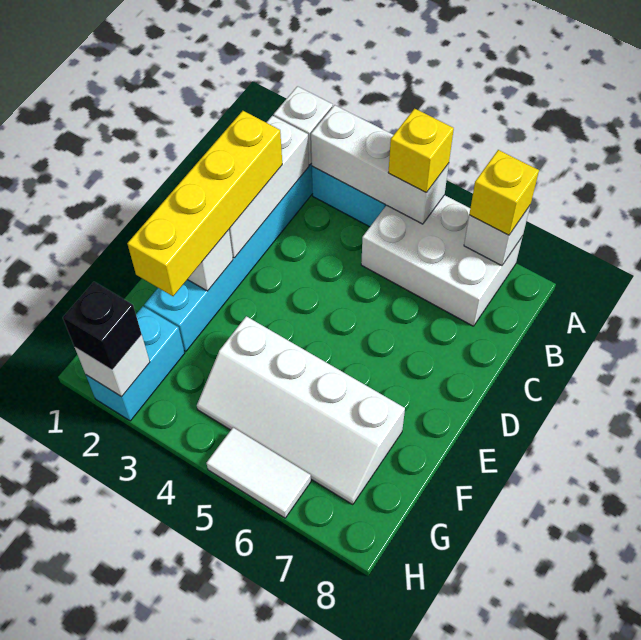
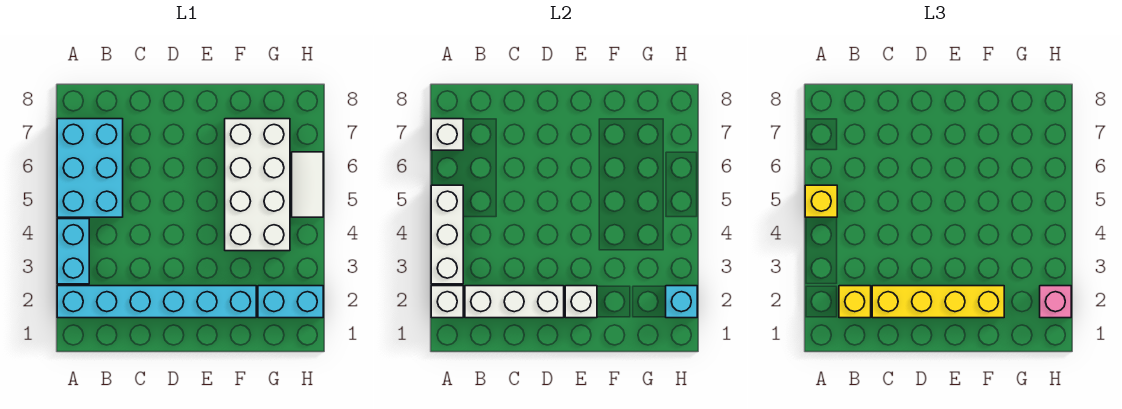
white 2x3 brick [361,195,523,326] -> cyan 2x3 brick [57,119,123,217]
yellow 1x1 brick [469,150,539,235] -> yellow 1x1 brick moved to [839,286,871,318]
white 2x4 slope [197,316,405,505] -> white 2x4 brick [225,119,290,251]
white 1x1 brick [75,335,150,397] -> cyan 1x1 brick [666,286,697,318]
black 1x1 brick [63,282,142,370] -> pink 1x1 brick [1040,286,1071,318]

